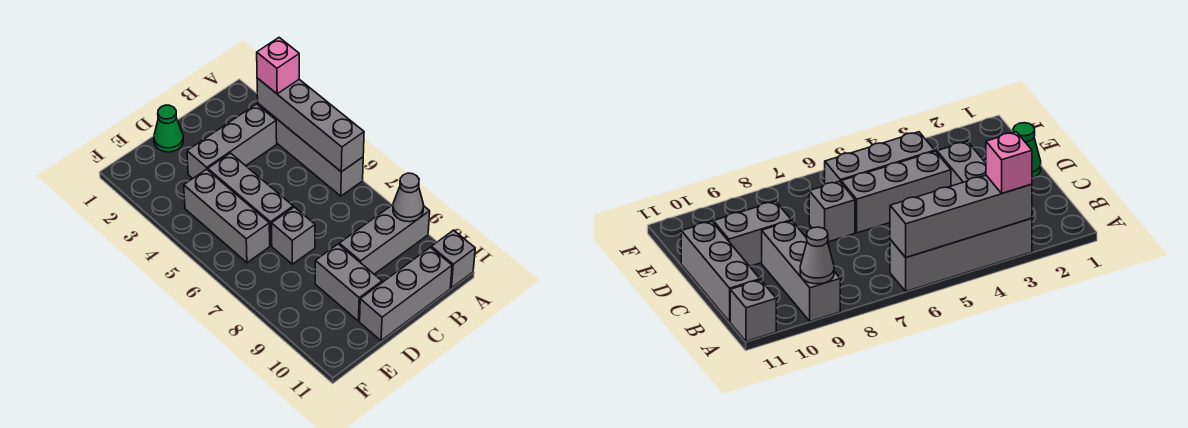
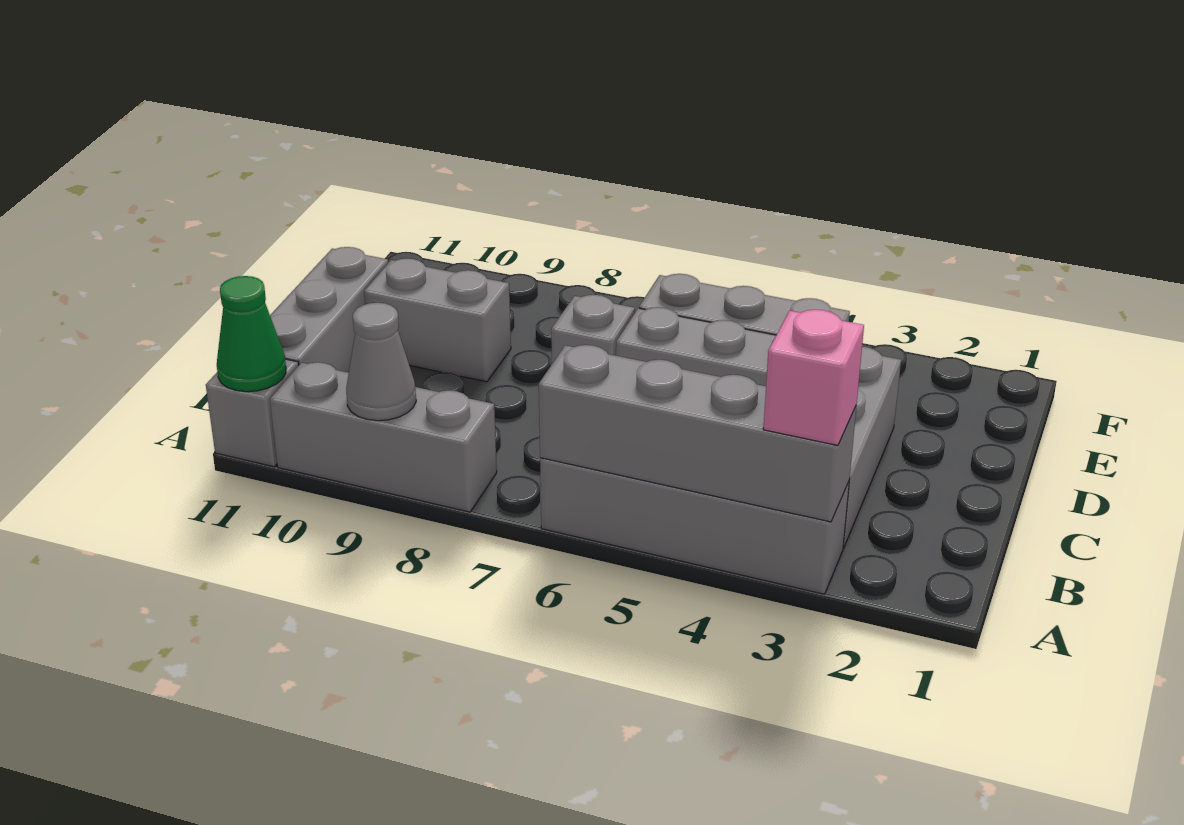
grey 1x3 brick [339,205,430,274] -> grey 1x3 brick turned to [270,362,497,512]
green 1x1 cone [154,105,183,152] -> green 1x1 cone moved to [217,276,286,392]

